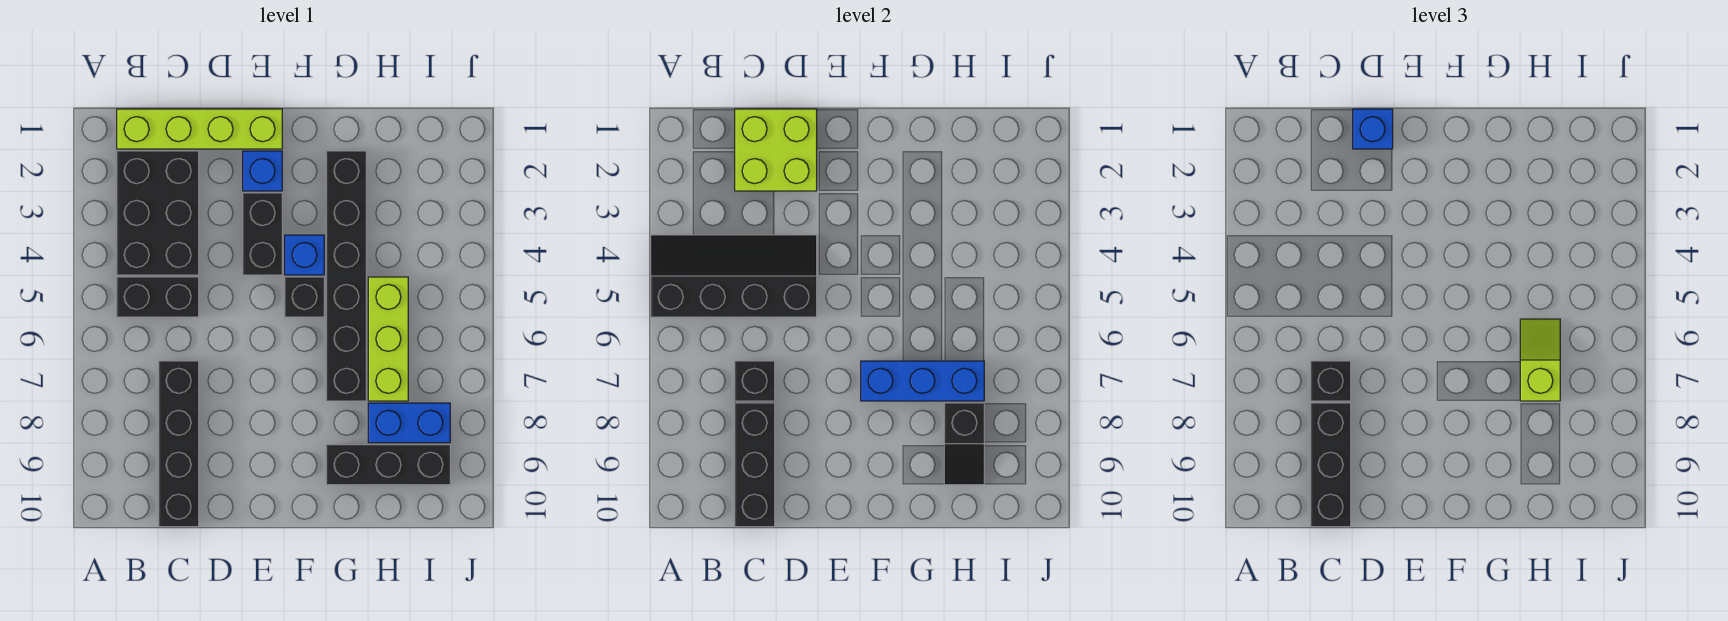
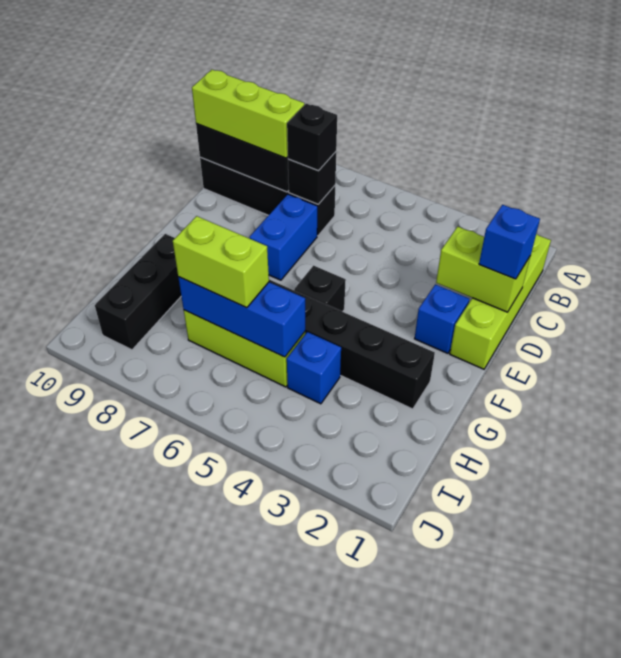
black 2x4 slope [651,235,817,317] -> none
black 2x3 brick [117,151,199,275] -> none
black 1x2 brick [117,277,199,317] -> none
lime 2x2 brick [735,109,817,191] -> lime 1x2 brick [436,227,530,312]
black 1x3 brick [1311,403,1351,527] -> lime 1x3 brick [192,70,304,158]
black 1x2 brick [243,193,282,275] -> none
blue 1x1 brick [285,235,324,275] -> blue 1x1 brick moved to [287,332,341,404]
blue 1x3 brick [861,361,984,401] -> blue 1x3 brick turned to [178,277,305,357]
lime 1x2 slope [1520,319,1560,401] -> lime 1x2 brick [173,216,269,308]
blue 1x2 brick [368,403,450,443] -> blue 1x2 brick moved to [250,194,317,280]
black 1x2 slope [944,403,984,485] -> none

